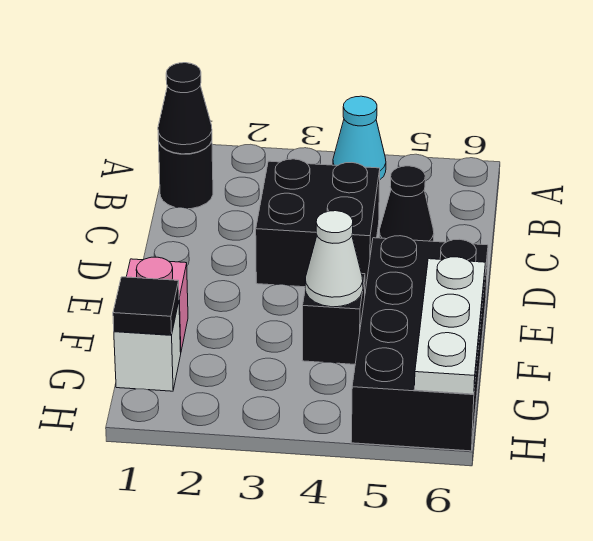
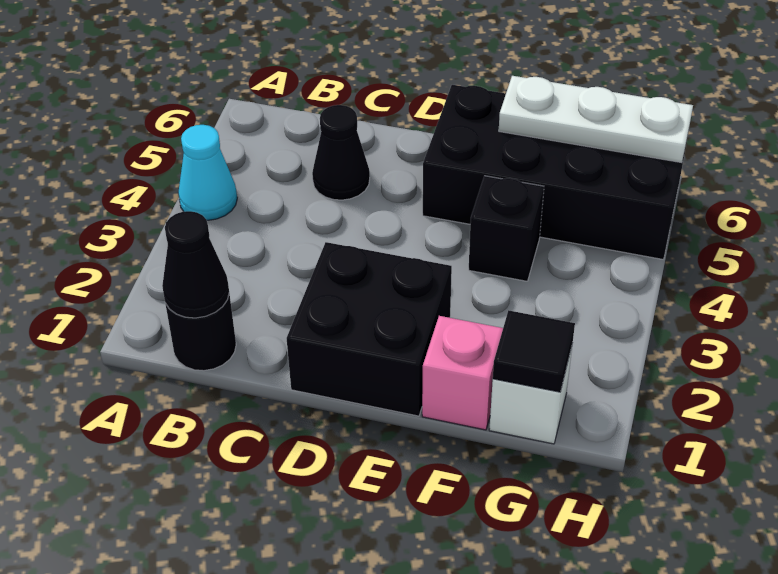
black 2x2 brick [256,159,380,291] -> black 2x2 brick moved to [287,242,452,416]
white 1x1 cone [305,211,363,307] -> none

